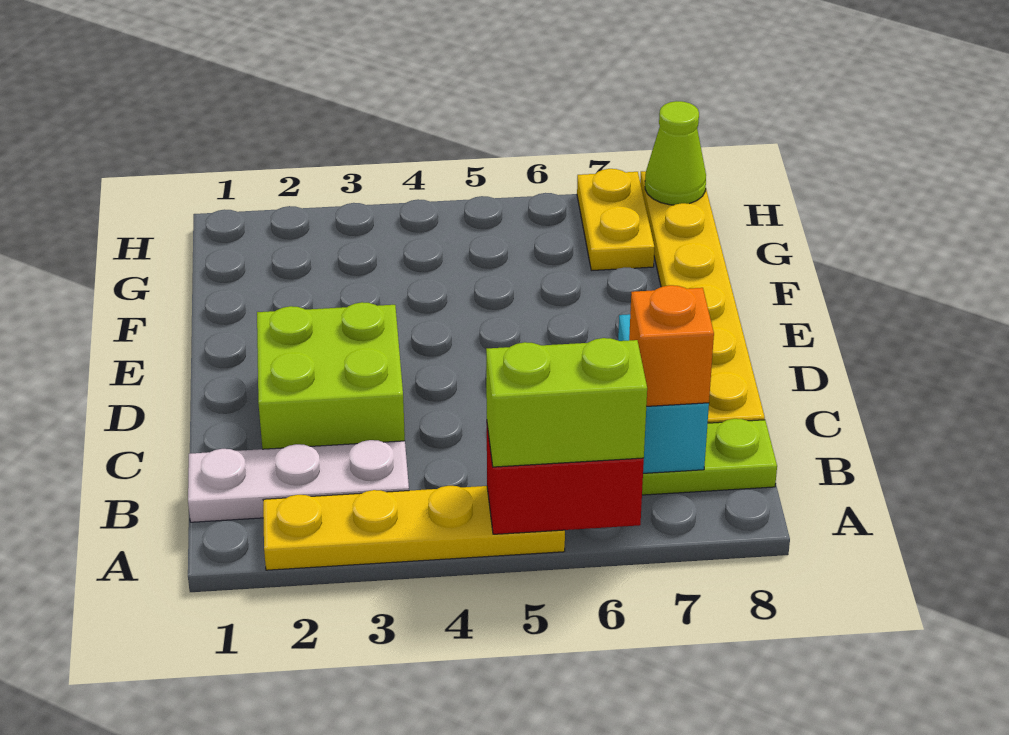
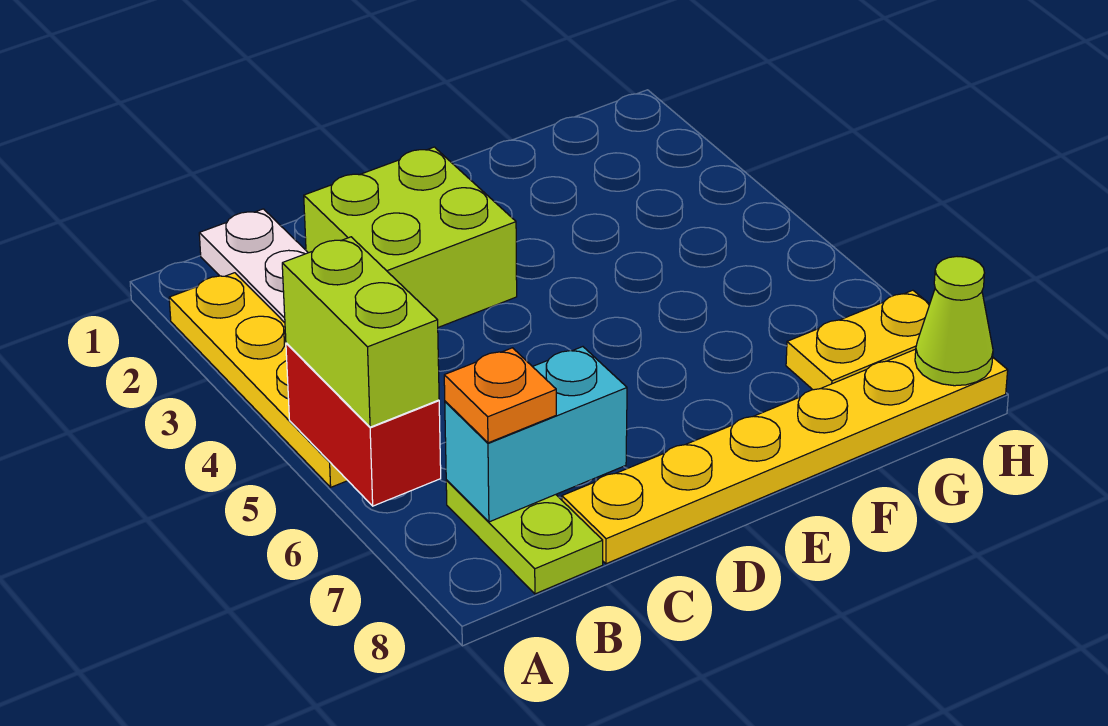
orange 1x1 brick [629,285,714,406] -> orange 1x1 plate [444,348,556,443]

